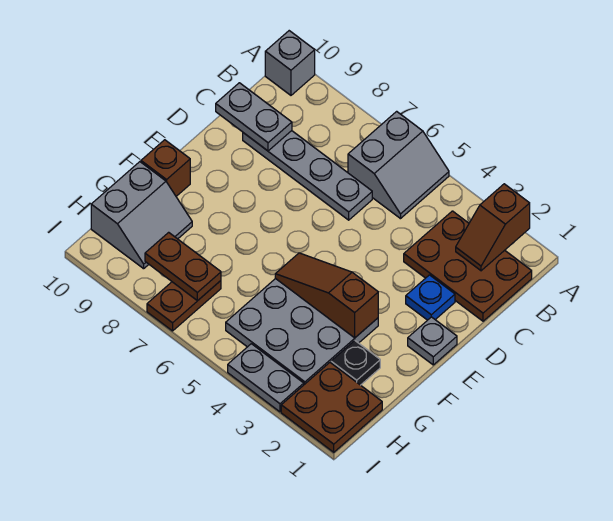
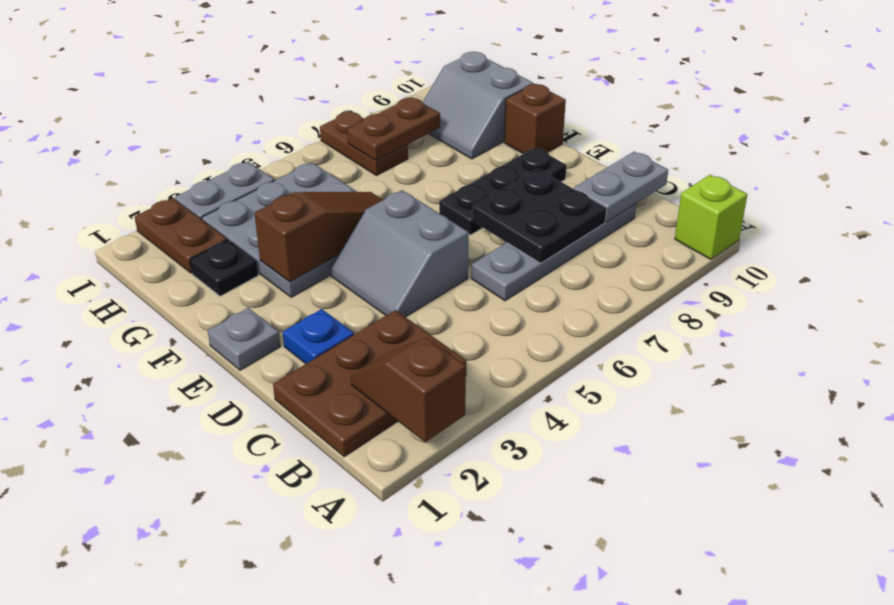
grey 2x2 slope [348,111,449,219] -> grey 2x2 slope moved to [331,190,469,317]
grey 1x1 brick [265,31,315,95] -> lime 1x1 brick [675,175,747,259]
none -> black 2x2 plate [472,169,607,263]
none -> black 1x3 plate [439,148,566,235]
brown 2x2 plate [281,363,382,452] -> brown 1x2 plate [135,198,227,273]

